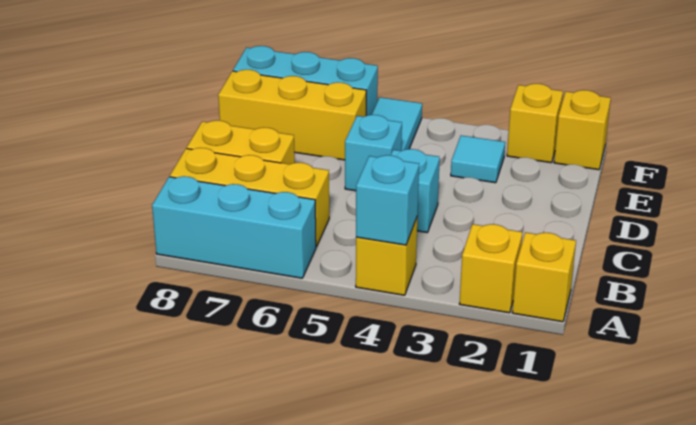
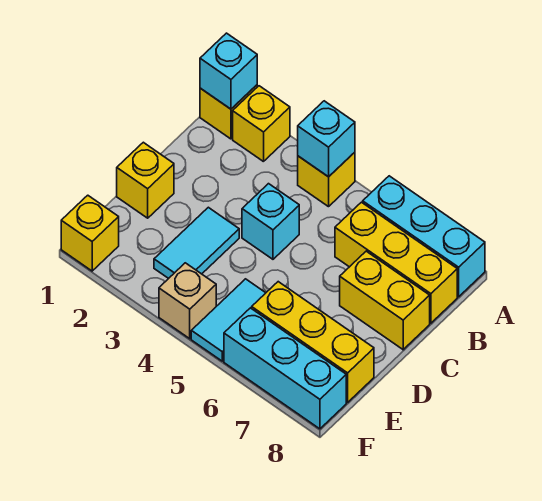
cyan 1x1 brick [345,115,402,191] -> cyan 1x1 brick moved to [200,33,257,109]
cyan 1x1 tile [451,136,505,183] -> cyan 1x2 tile [154,207,239,279]
yellow 1x1 brick [507,84,563,163] -> yellow 1x1 brick moved to [117,142,174,218]
none -> tan 1x1 brick [159,263,216,339]

